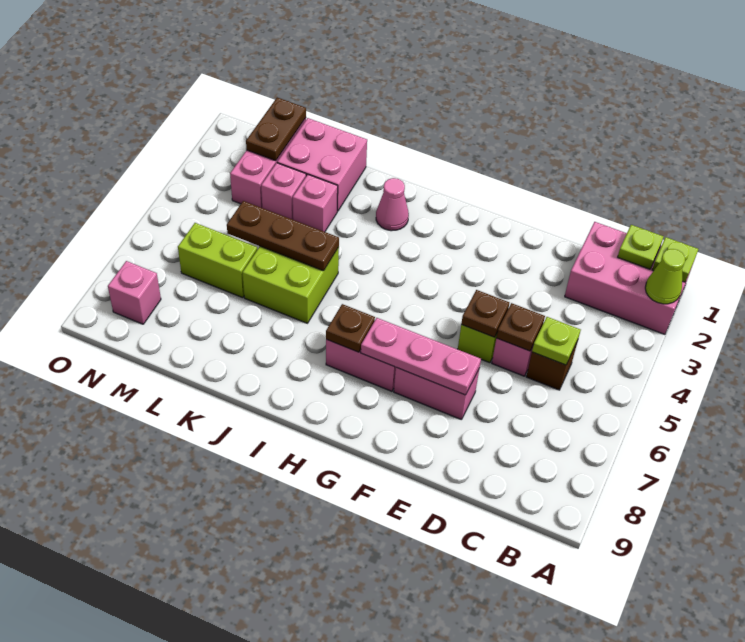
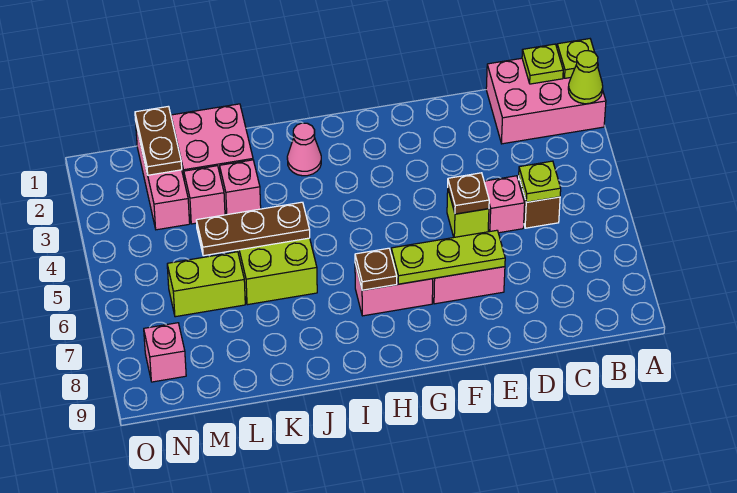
brown 1x1 plate [497,303,545,351] -> none
pink 1x3 plate [361,318,481,395] -> lime 1x3 plate [391,230,505,284]

